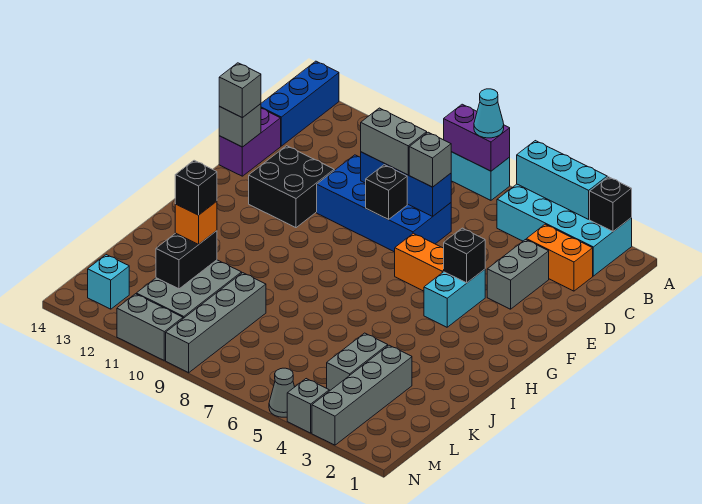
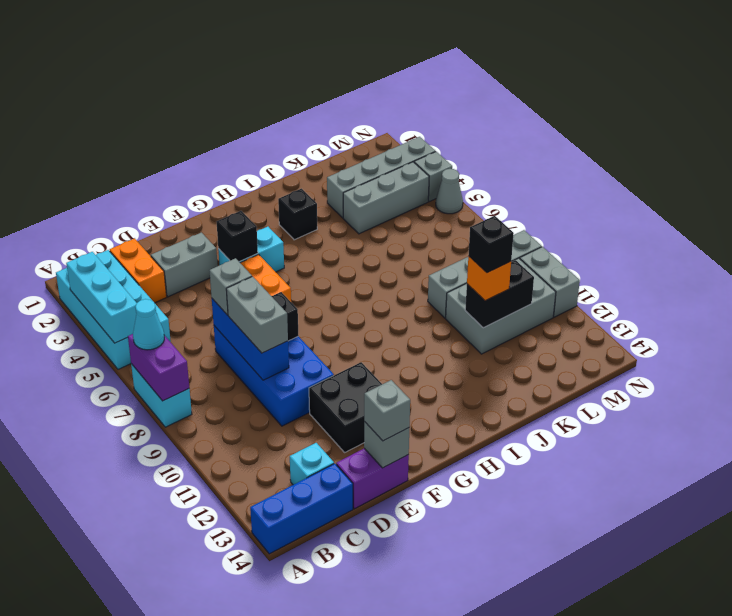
black 1x1 brick [590,177,632,231] -> black 1x1 brick moved to [278,189,317,240]
grey 1x2 brick [327,333,388,391] -> grey 1x3 brick [343,162,429,234]
cyan 1x1 brick [88,255,129,309] -> cyan 1x1 brick moved to [290,443,334,485]

